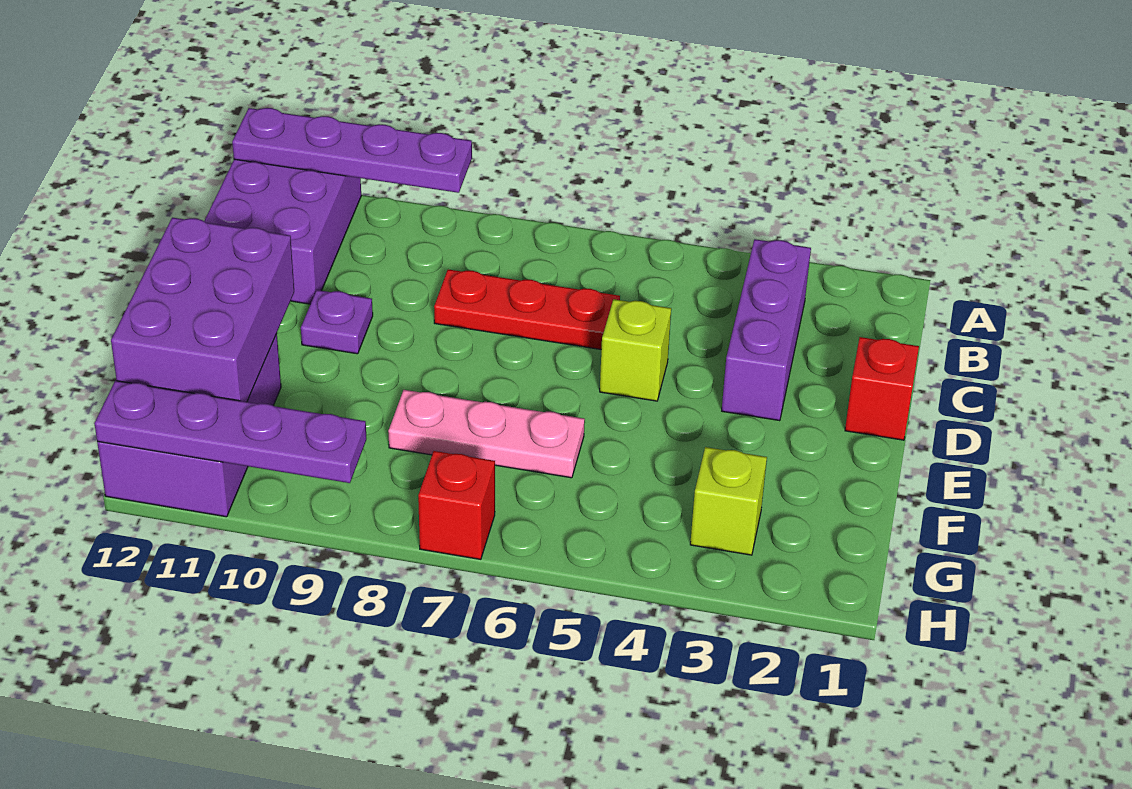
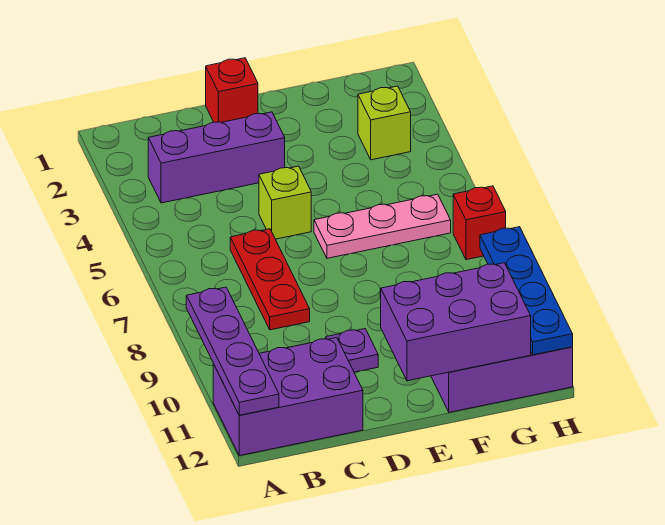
pink 1x3 plate [388,390,585,478] -> pink 1x3 plate turned to [314,194,451,258]
purple 1x4 plate [94,381,366,483] -> blue 1x4 plate [480,227,573,355]

